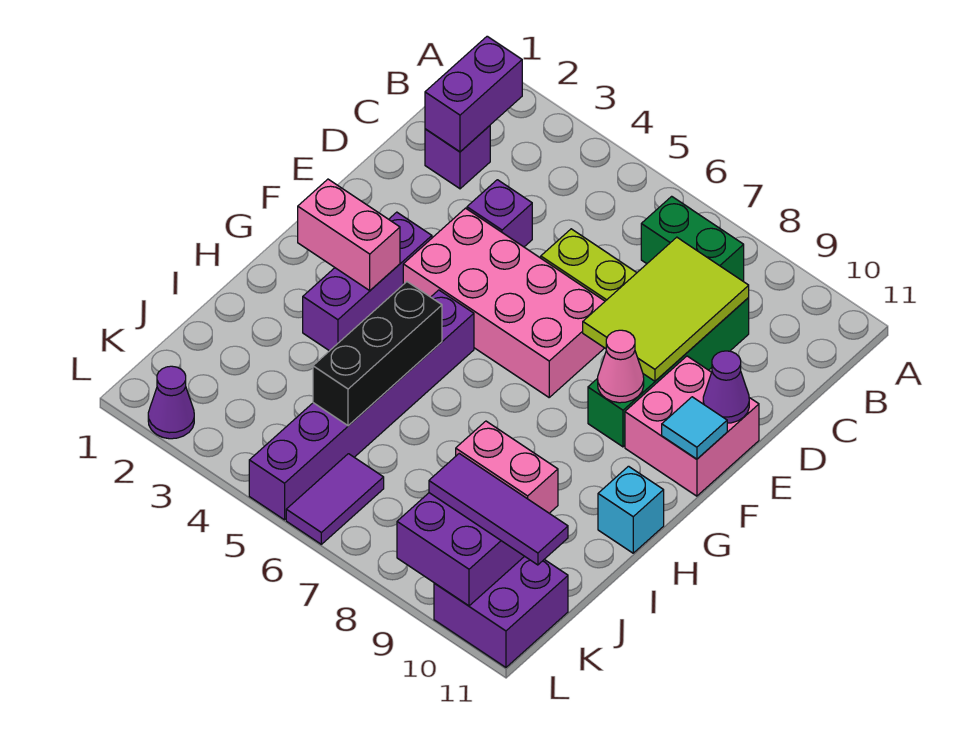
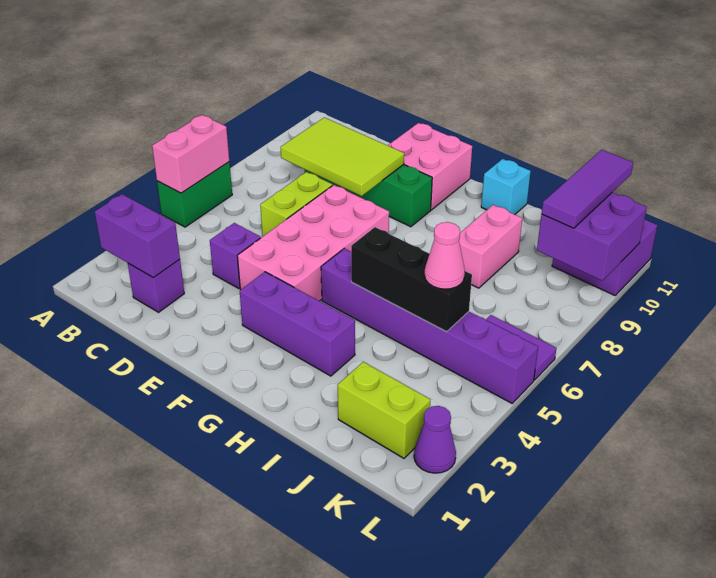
green 1x2 brick [641,196,744,281] -> green 1x2 brick moved to [157,162,232,227]
purple 1x1 cone [703,351,749,423] -> none
pink 1x1 cone [598,330,644,403] -> pink 1x1 cone moved to [425,222,465,289]
cyan 1x1 tile [662,397,727,459] -> none
pink 1x2 brick [298,179,400,290] -> pink 1x2 brick moved to [152,115,229,193]
none -> lime 1x2 brick [338,362,430,458]

